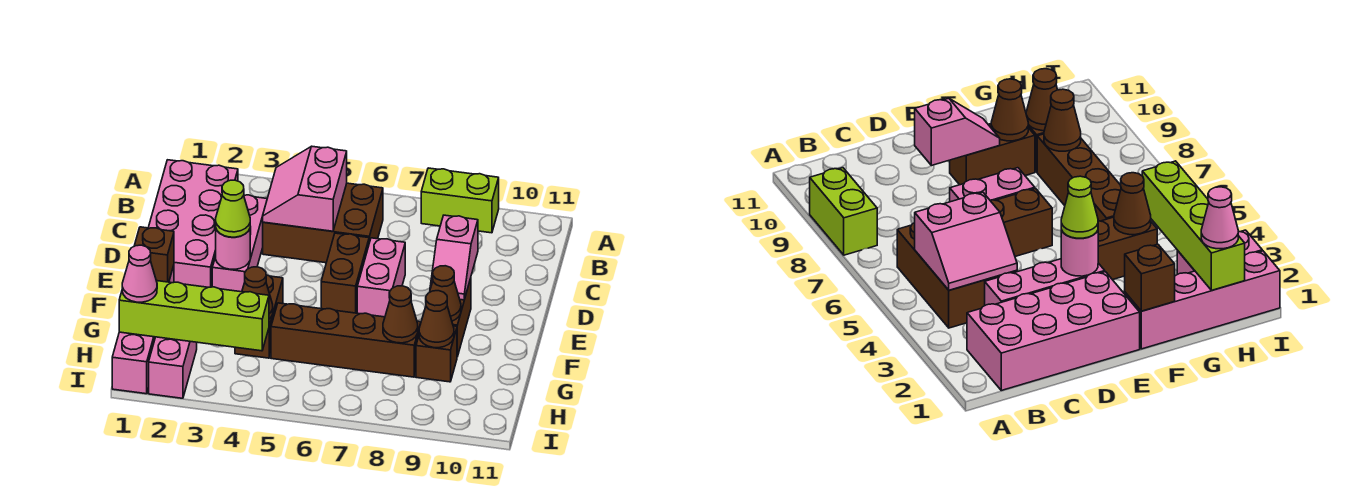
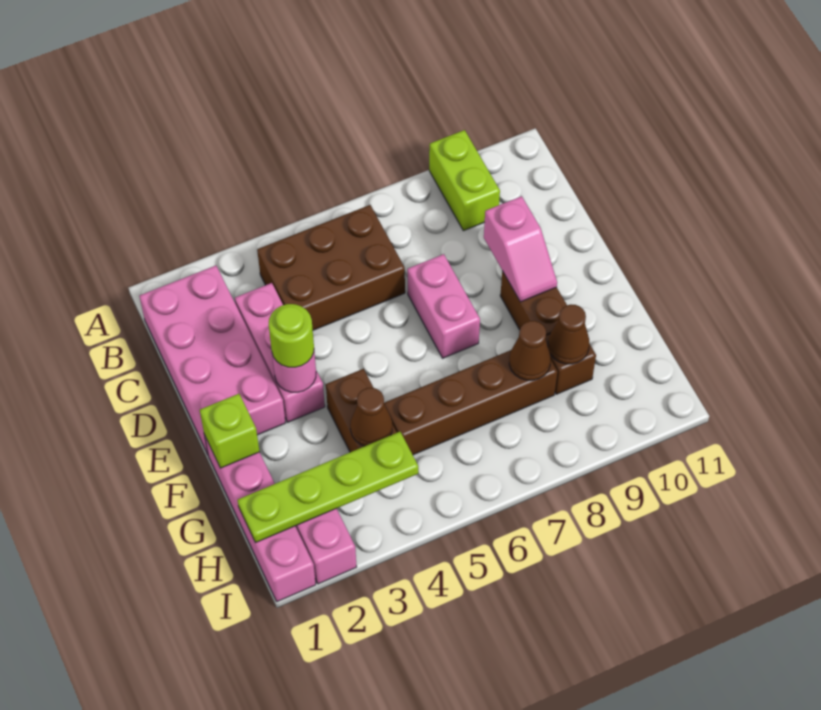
lime 1x2 brick [421,168,499,233] -> lime 1x2 brick turned to [429,130,500,231]
pink 2x2 slope [263,146,347,231] -> none
brown 1x2 brick [321,233,369,313] -> none
lime 1x1 cone [216,180,250,237] -> lime 1x1 round brick [269,304,314,367]
brown 1x1 brick [134,227,174,282] -> lime 1x1 brick [200,394,260,468]
brown 1x1 cone [430,266,461,321] -> none
lime 1x4 brick [119,281,269,351] -> lime 1x4 plate [238,432,418,543]
pink 1x1 cone [122,245,157,302] -> none

